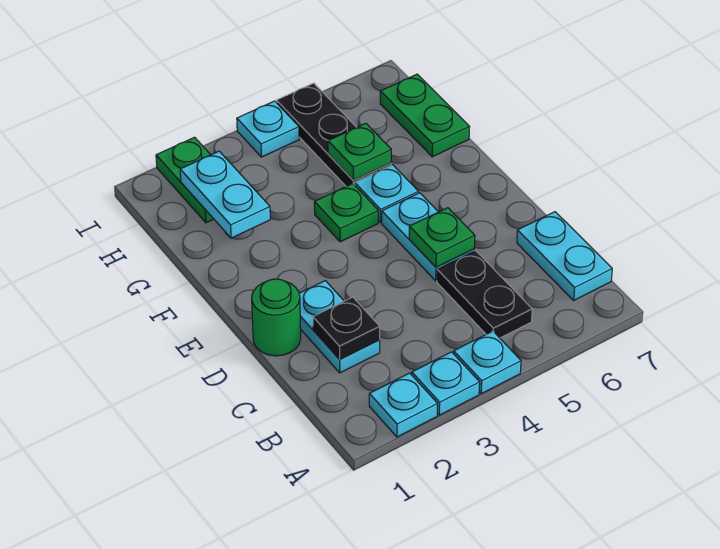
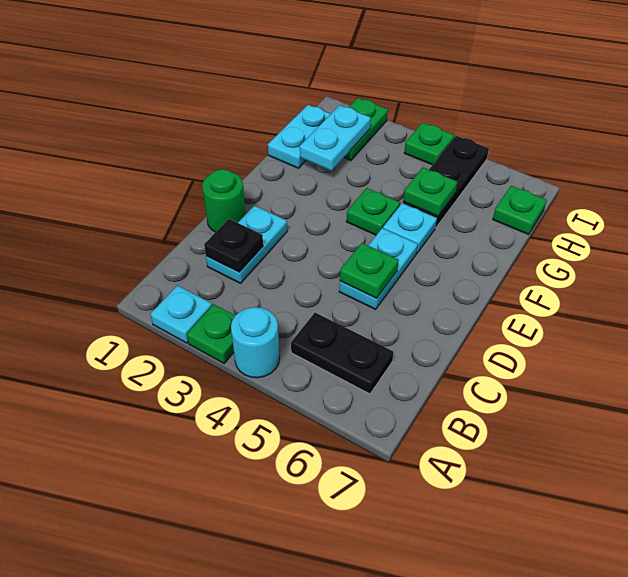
cyan 1x1 plate [412,352,480,415] -> green 1x1 plate [187,304,235,363]
cyan 1x1 plate [454,331,521,394] -> cyan 1x1 round brick [231,307,280,378]
black 1x2 plate [437,251,532,338] -> black 1x2 plate turned to [291,313,394,394]
cyan 1x2 plate [517,212,612,300] -> cyan 1x2 plate moved to [268,105,330,168]
green 1x2 plate [380,74,470,157] -> green 1x1 plate [493,186,547,235]
cyan 1x1 plate [237,101,299,157] -> green 1x1 plate [404,123,454,165]

